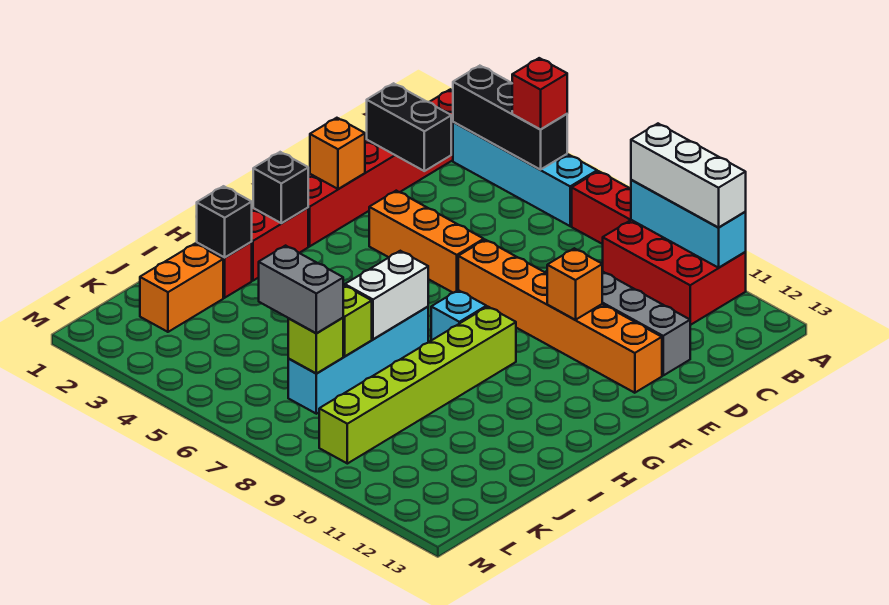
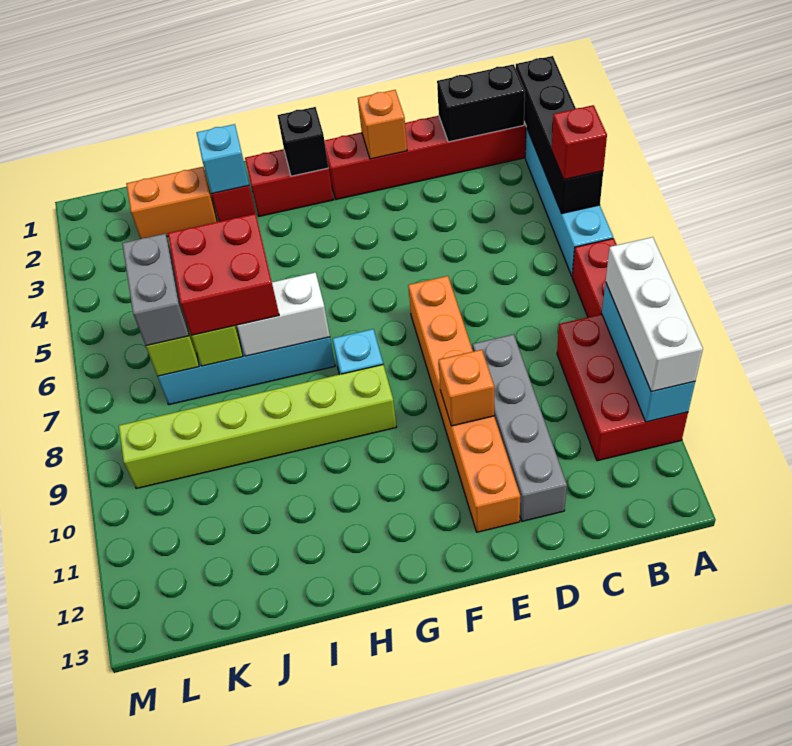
black 1x3 brick [453,66,567,170] -> black 1x4 brick [516,56,603,214]
black 1x2 brick [367,83,451,171] -> black 1x2 brick turned to [437,64,525,142]
orange 1x3 brick [369,191,484,293] -> none
black 1x1 brick [197,186,252,258] -> cyan 1x1 brick [197,124,249,194]
none -> red 2x2 brick [168,214,279,336]

